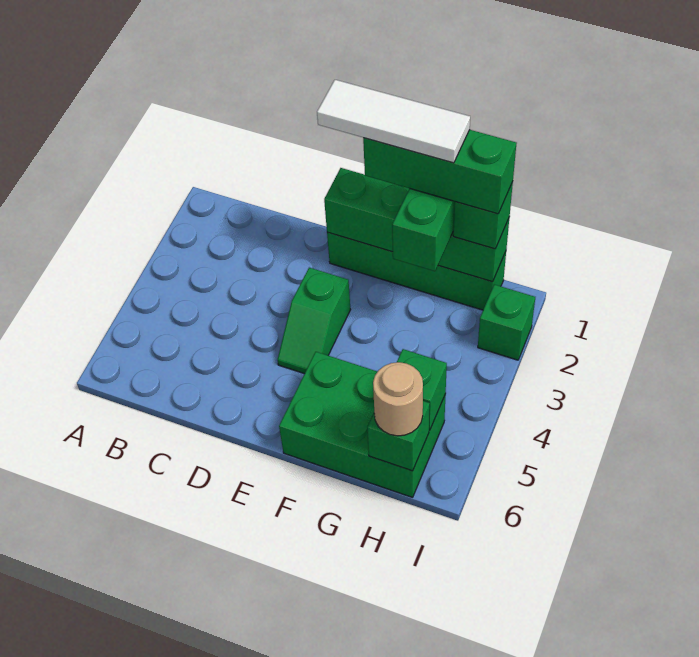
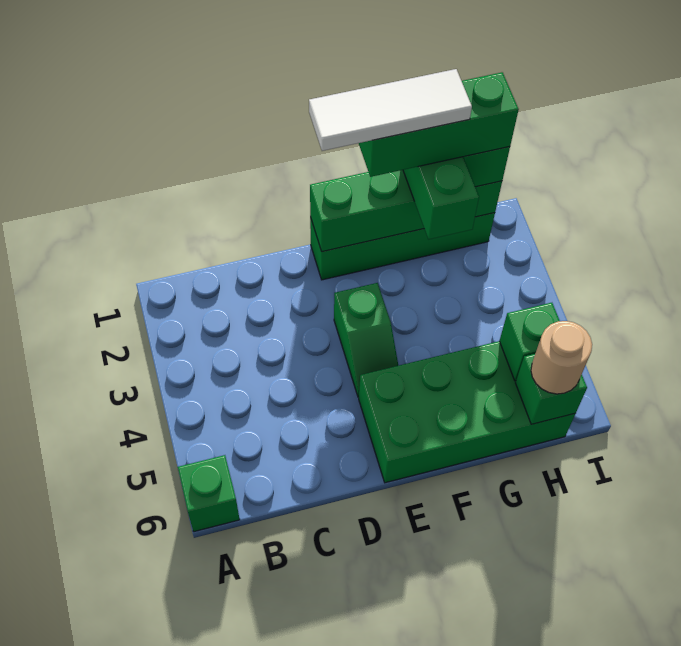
green 2x3 brick [279,352,446,498] -> green 2x4 brick [359,341,575,483]
green 1x1 brick [478,285,535,360] -> green 1x1 brick moved to [178,455,240,532]

